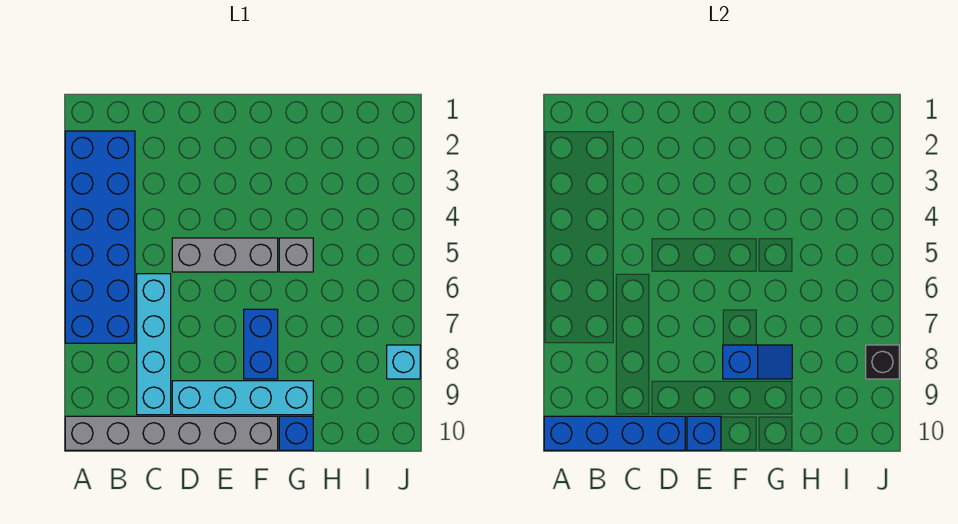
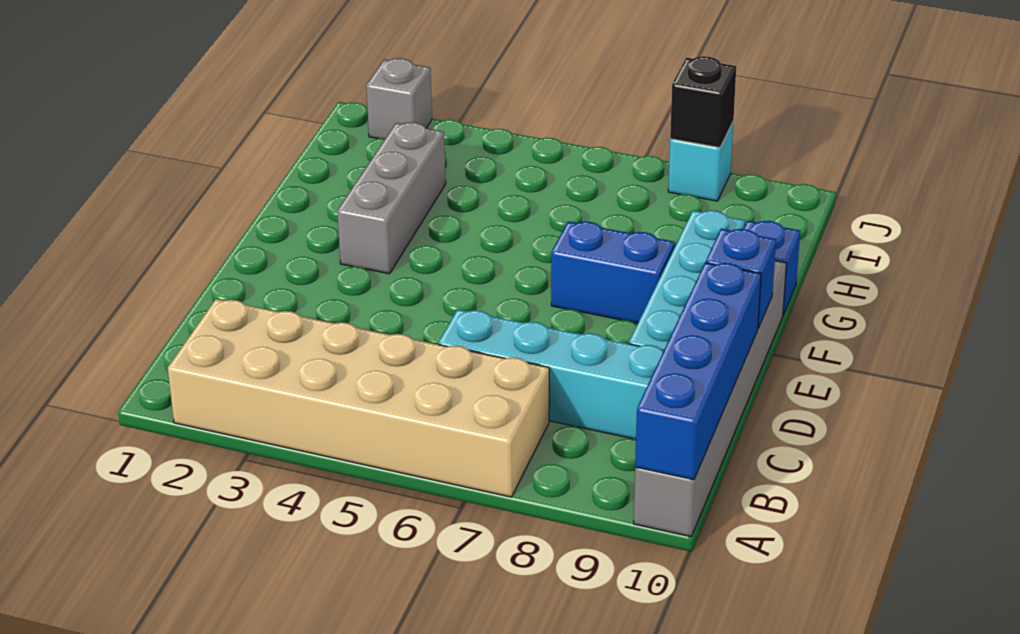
blue 2x6 brick [65,131,135,343] -> tan 2x6 brick [168,299,549,497]
grey 1x3 brick [172,238,278,272] -> grey 1x3 brick moved to [337,122,446,274]
blue 1x2 slope [723,345,792,379] -> none
grey 1x1 brick [279,238,313,272] -> grey 1x1 brick moved to [366,58,432,139]

